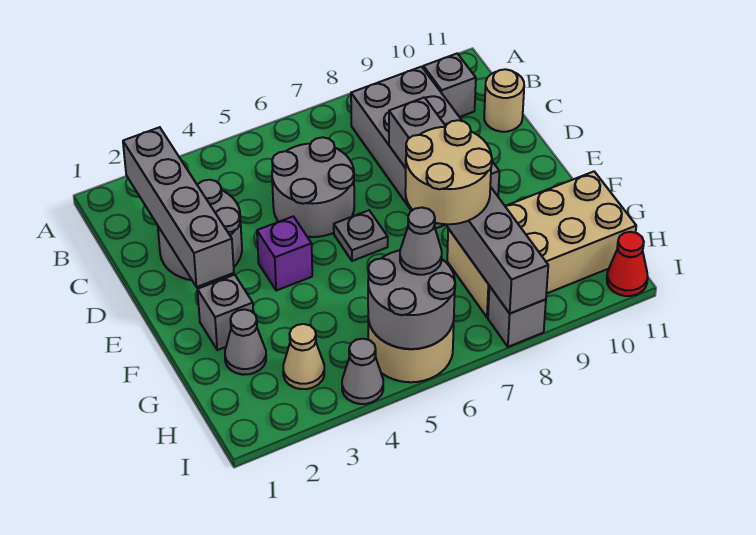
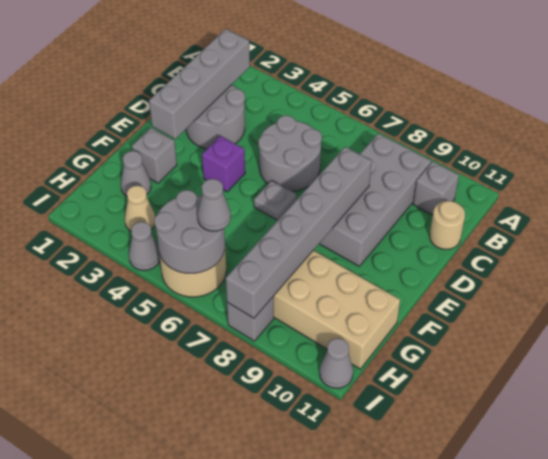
tan 2x2 round brick [405,120,492,224] -> none
red 1x1 cone [607,232,648,296] -> grey 1x1 cone [320,338,353,388]

